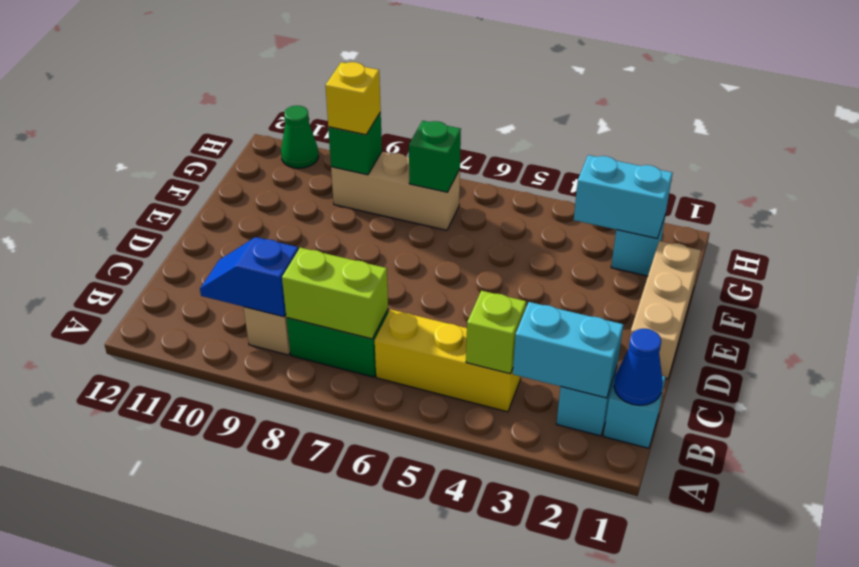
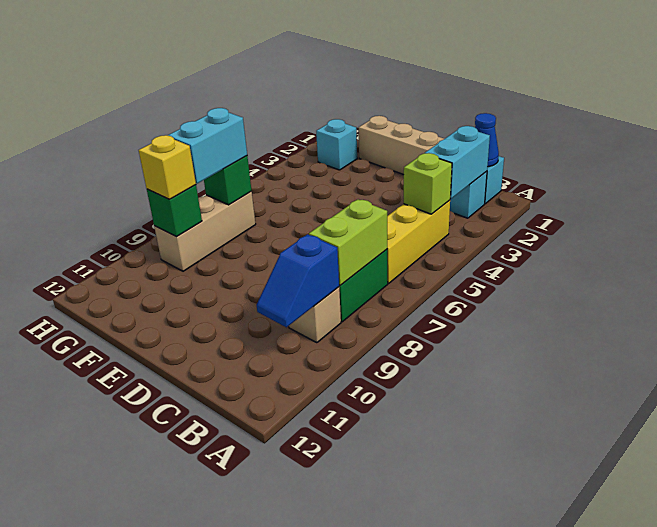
cyan 1x2 brick [574,155,672,239] -> cyan 1x2 brick moved to [168,108,247,183]
green 1x1 cone [281,106,319,168] -> none

